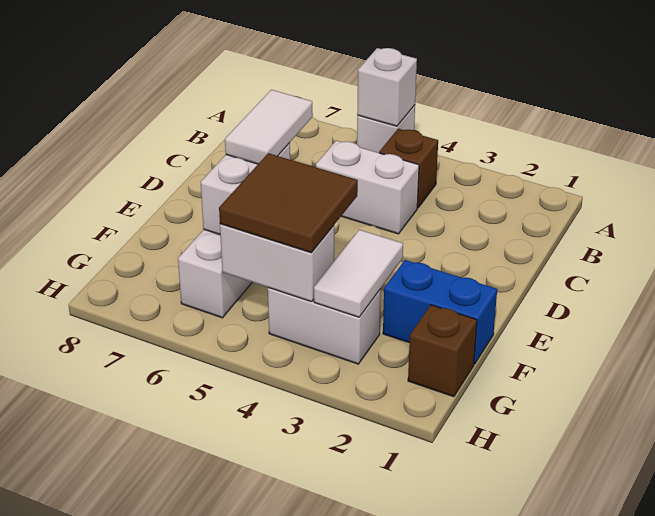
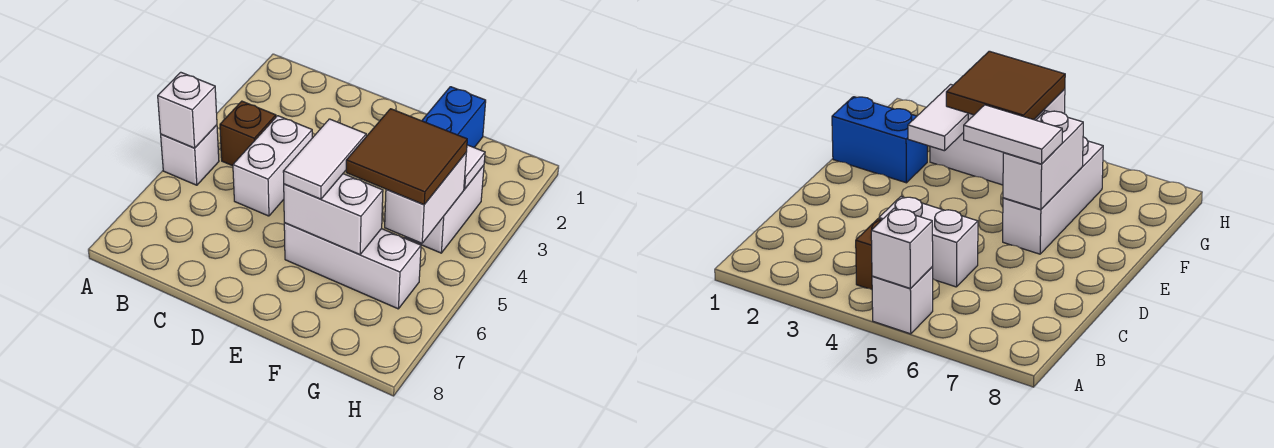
white 1x2 tile [225,90,313,164] -> white 1x2 tile turned to [283,119,366,199]
brown 1x1 brick [408,305,477,397] -> none

